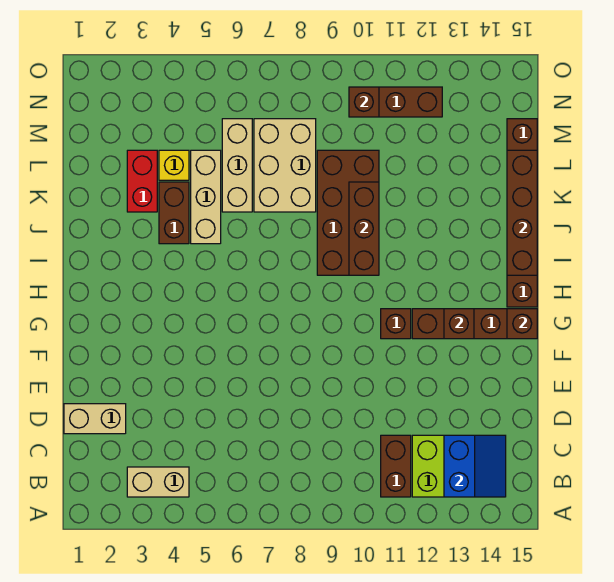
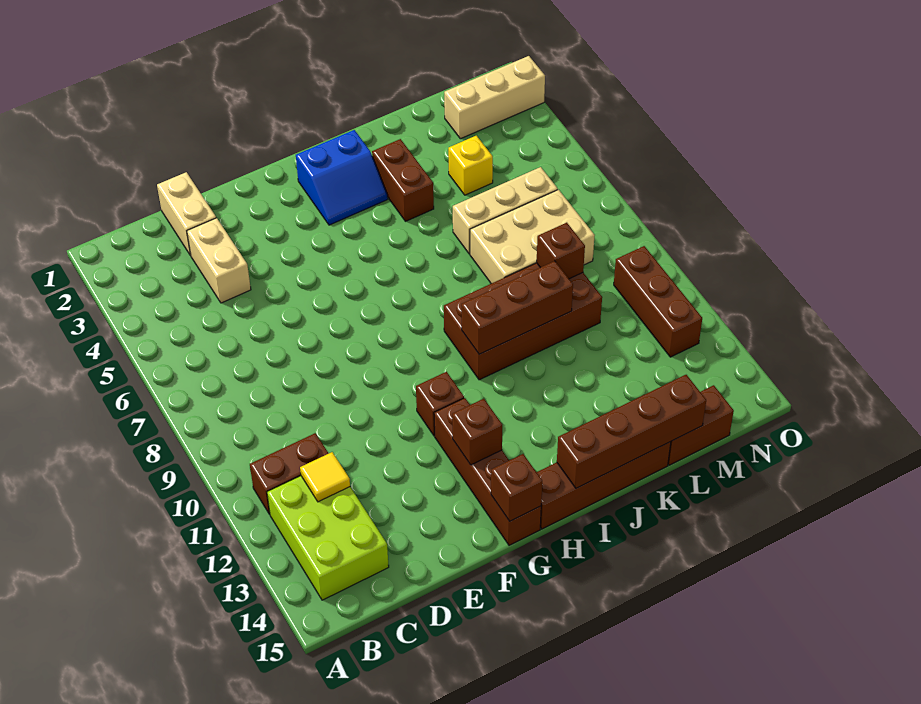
tan 1x2 brick [127,467,189,497] -> tan 1x2 brick moved to [187,218,251,303]
blue 2x2 slope [444,435,506,497] -> blue 2x2 slope moved to [296,130,388,225]
none -> yellow 1x1 tile [300,452,350,502]
brown 1x2 brick [159,182,189,244] -> brown 1x2 brick turned to [372,139,434,221]
tan 1x3 brick [191,150,221,244] -> tan 1x3 brick moved to [444,56,545,139]
red 1x2 brick [127,150,157,212] -> none
brown 1x1 brick [349,87,379,117] -> brown 1x1 brick moved to [537,223,585,279]

